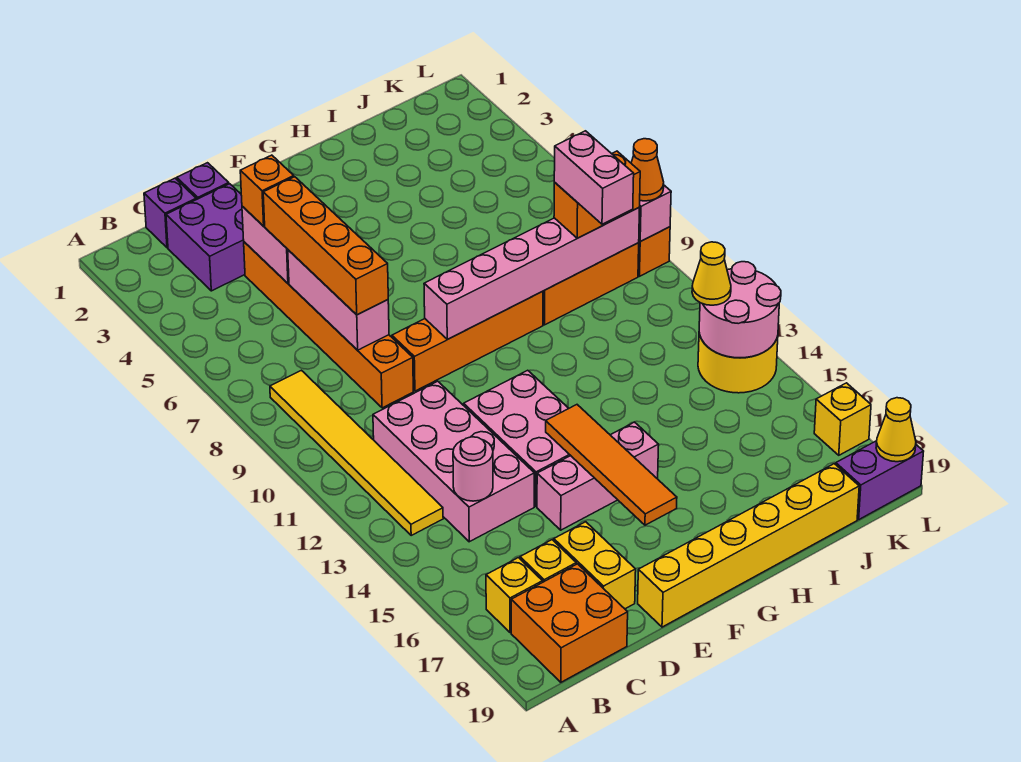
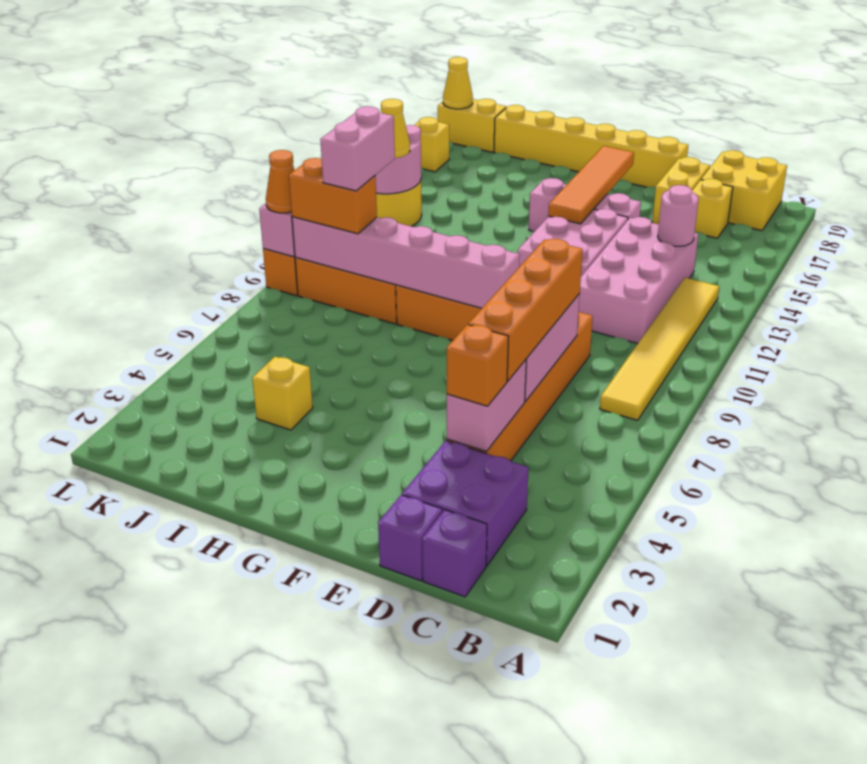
yellow 1x1 brick [486,558,542,633] -> yellow 1x1 brick moved to [252,357,313,430]
orange 2x2 brick [511,564,628,682] -> yellow 2x2 brick [701,150,787,231]
purple 1x2 brick [836,441,924,519] -> yellow 1x2 brick [438,99,506,152]

